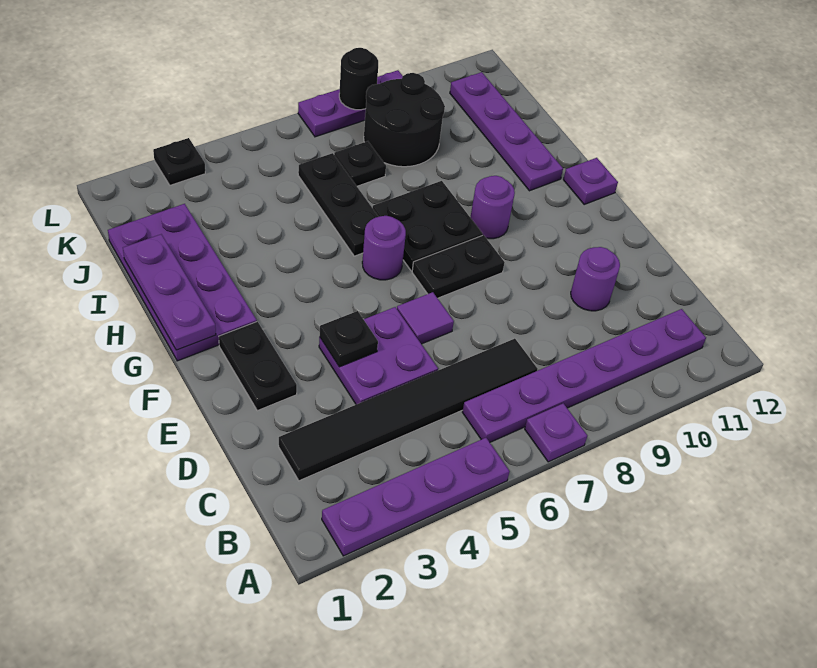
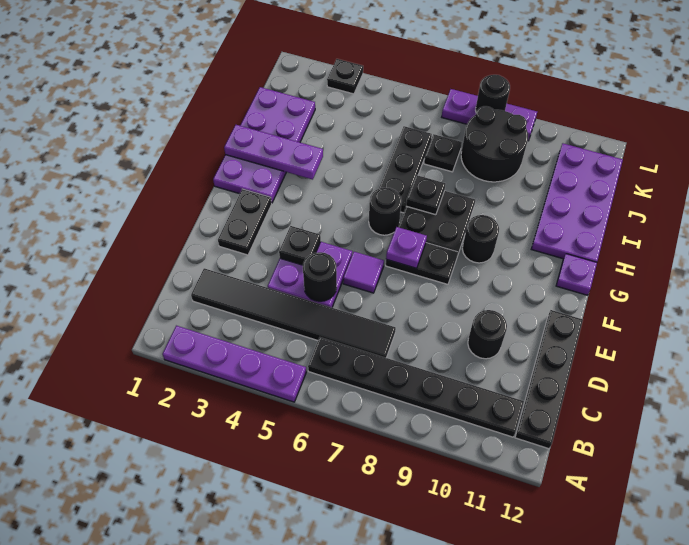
purple 1x1 plate [525,403,587,462] -> purple 1x1 plate moved to [386,227,427,268]
purple 1x6 plate [462,309,706,442] -> black 1x6 plate [308,337,524,437]
none -> black 1x4 plate [515,310,583,449]
none -> black 1x1 round brick [303,252,337,301]
purple 1x1 round brick [571,247,620,311] -> black 1x1 round brick [468,310,507,359]
purple 1x3 plate [123,234,216,350] -> purple 1x3 plate turned to [224,125,323,179]
purple 1x1 round brick [362,216,406,280] -> black 1x1 round brick [369,187,401,235]
purple 1x1 round brick [470,176,515,239] -> black 1x1 round brick [462,215,499,263]
none -> black 1x1 plate [406,175,446,215]
purple 1x4 plate [450,72,563,191] -> purple 2x4 plate [531,143,623,262]

